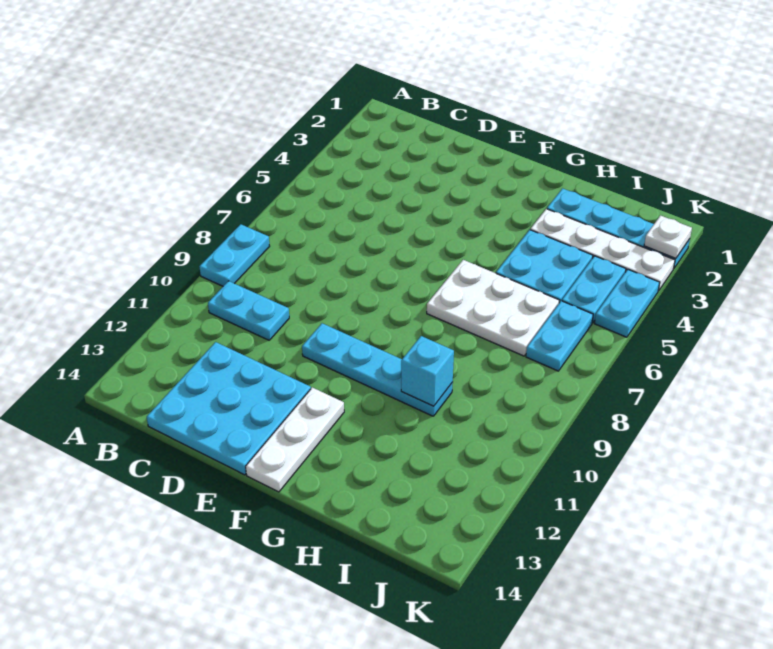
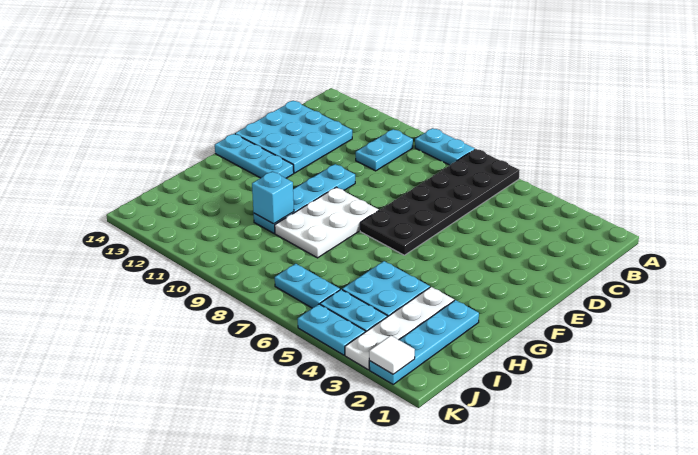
none -> black 2x6 plate [360,149,520,255]
white 1x3 plate [246,387,344,492] -> cyan 1x3 plate [215,134,294,178]
white 2x3 plate [427,260,559,356] -> white 2x3 plate moved to [275,187,379,258]
white 1x1 plate [644,216,692,259] -> white 1x1 tile [369,336,415,374]

